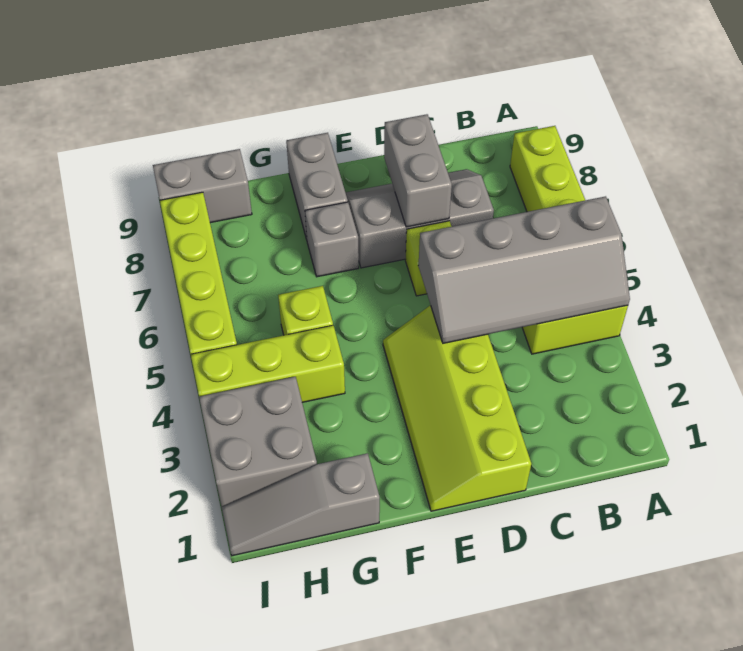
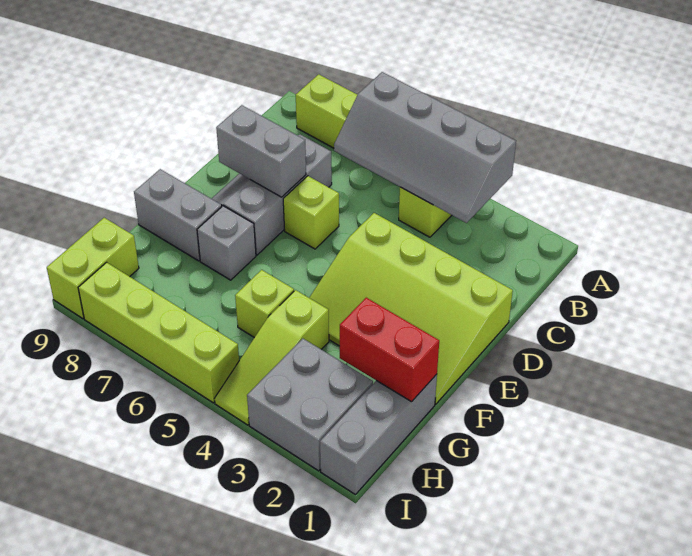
grey 2x4 slope [418,196,630,343] -> grey 2x4 slope turned to [334,72,516,223]
lime 2x4 slope [383,305,531,511] -> lime 3x4 slope [309,213,513,404]
grey 1x3 slope [222,453,380,556] -> grey 1x3 brick [320,374,437,495]
none -> red 1x2 brick [340,298,439,402]
lime 1x3 brick [191,325,345,402] -> lime 1x3 slope [215,290,329,425]
grey 1x2 brick [153,149,252,223] -> lime 1x2 brick [47,218,139,319]

